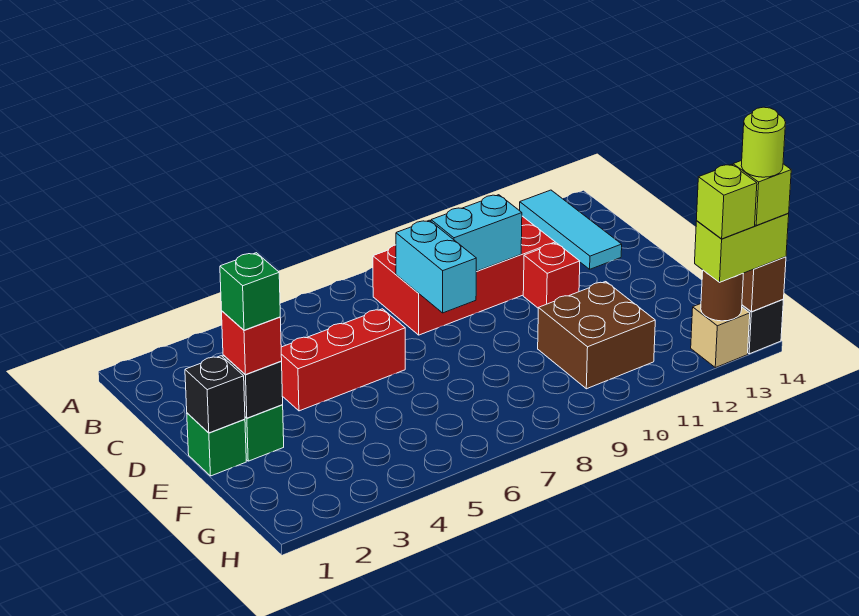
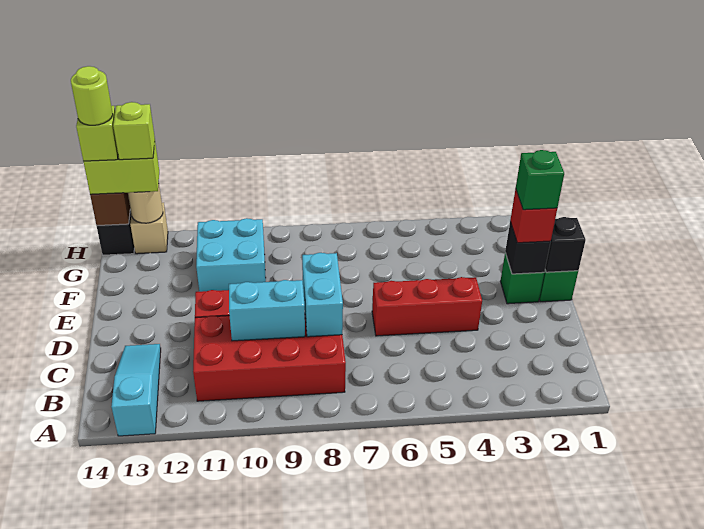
cyan 1x3 tile [520,190,622,269] -> cyan 1x3 slope [111,344,161,436]
brown 2x2 brick [538,282,655,389] -> cyan 2x2 brick [196,218,266,292]
brown 1x1 round brick [701,270,744,321] -> tan 1x1 round brick [128,184,163,223]

